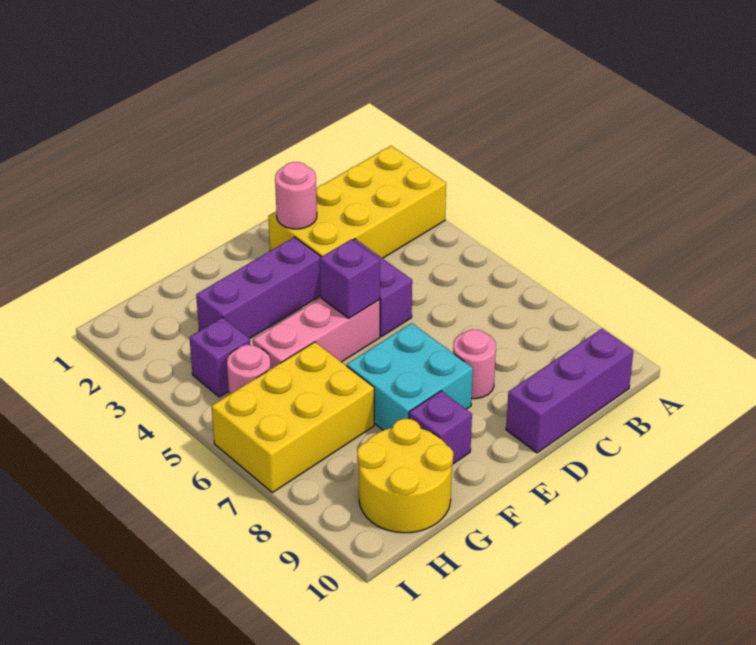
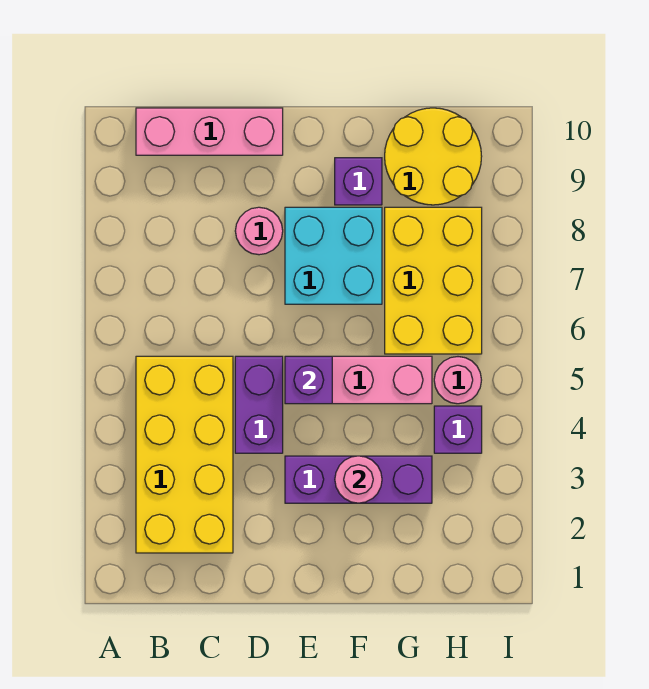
yellow 2x4 brick [268,146,446,258] -> yellow 2x4 brick turned to [136,356,233,553]
purple 1x3 brick [506,329,633,453] -> pink 1x3 brick [136,108,283,155]
pink 1x1 round brick [275,162,317,229] -> pink 1x1 round brick moved to [335,456,382,503]
yellow 2x3 brick [212,342,374,493] -> yellow 2x3 brick turned to [385,207,482,354]

